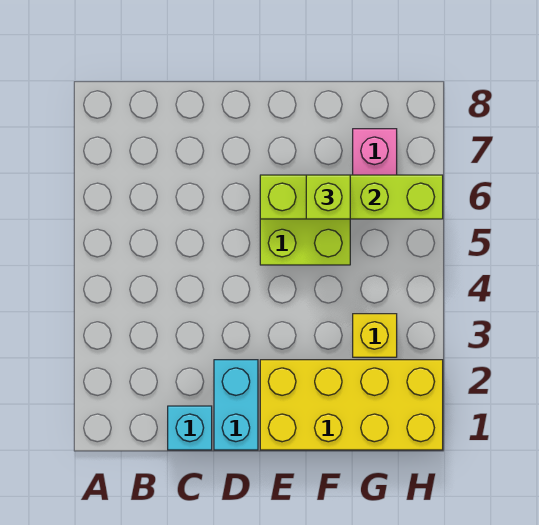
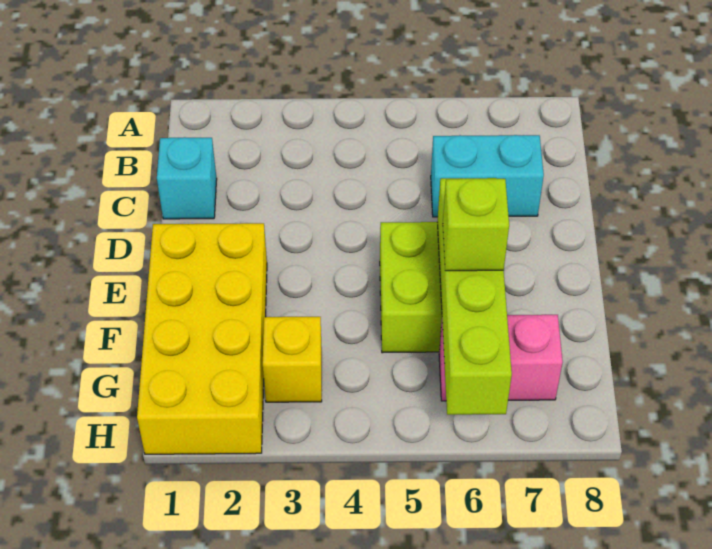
cyan 1x2 brick [214,360,258,450] -> cyan 1x2 brick moved to [431,135,544,217]

